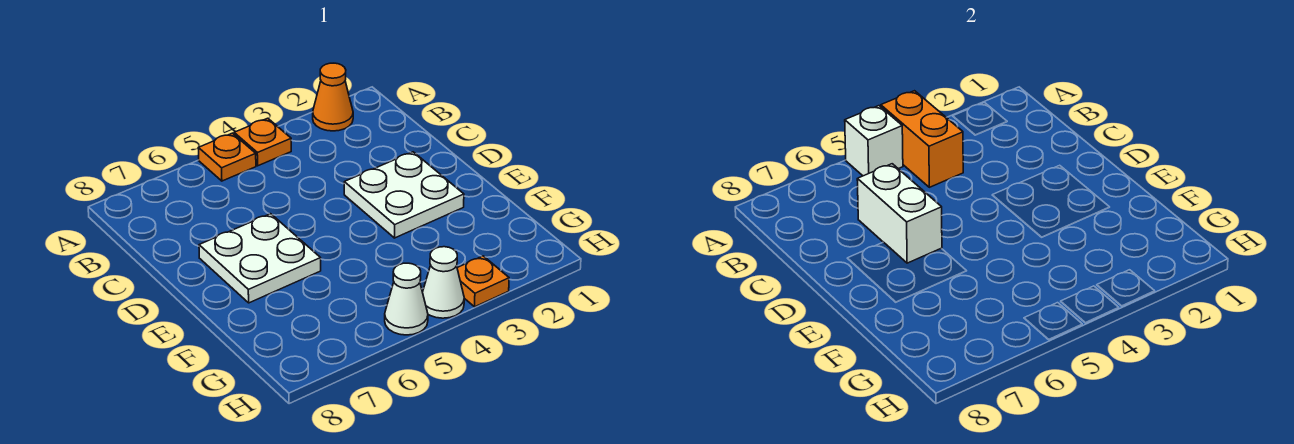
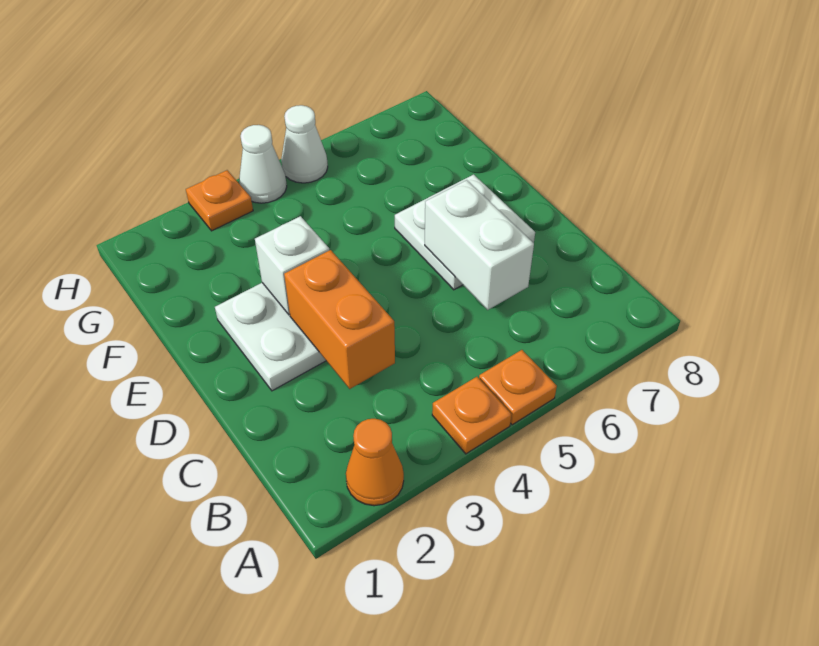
orange 1x2 brick [881,91,963,187] -> orange 1x2 brick moved to [284,250,395,389]
white 1x1 brick [845,106,903,176] -> white 1x1 brick moved to [255,216,329,315]

